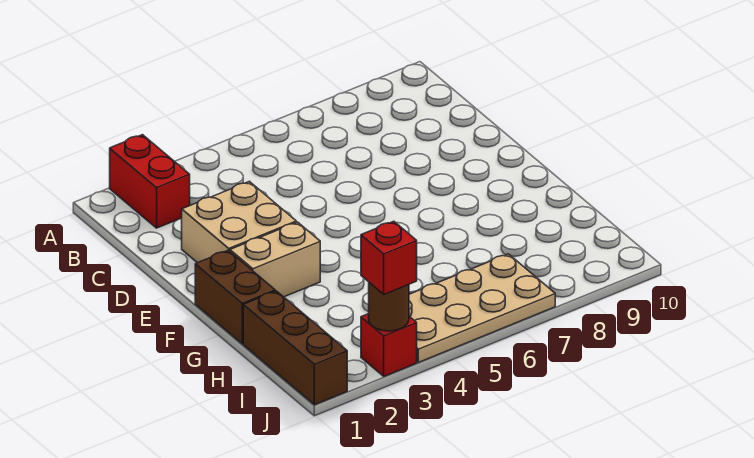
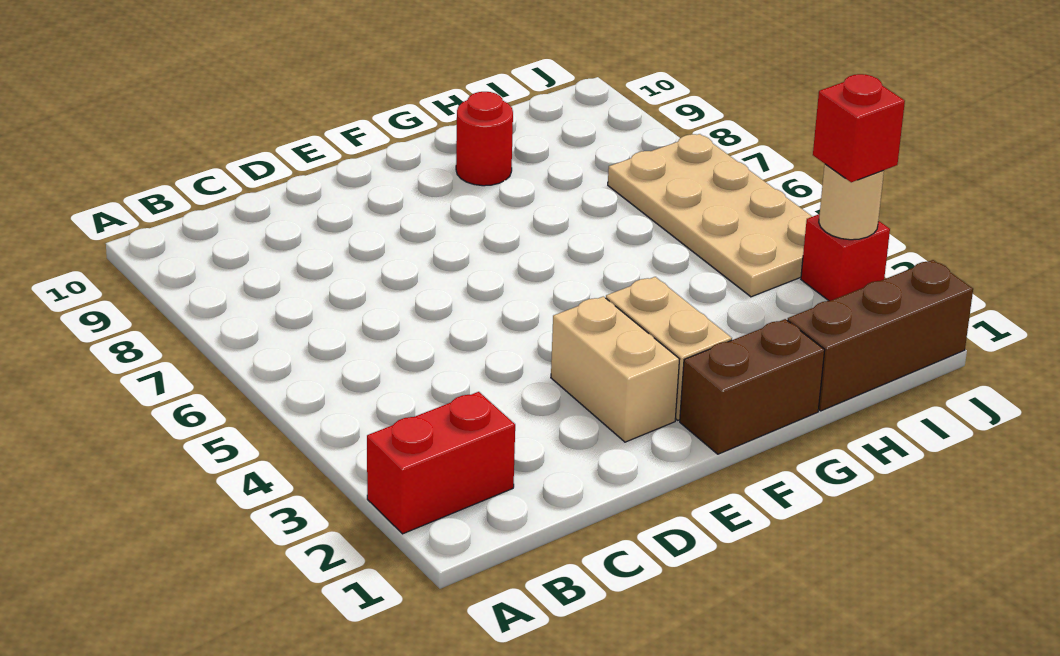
tan 2x2 brick [182,181,296,263] -> tan 1x2 brick [551,296,680,442]
none -> red 1x1 round brick [456,92,513,186]
brown 1x1 round brick [369,283,409,331] -> tan 1x1 round brick [819,164,884,240]

